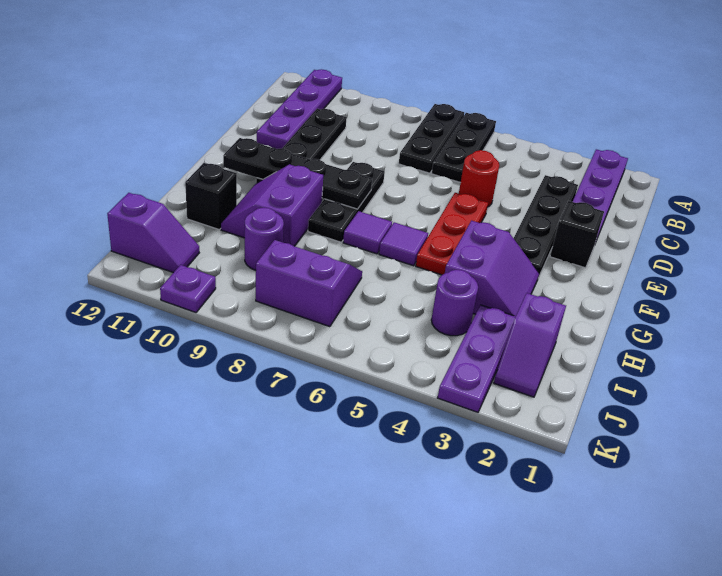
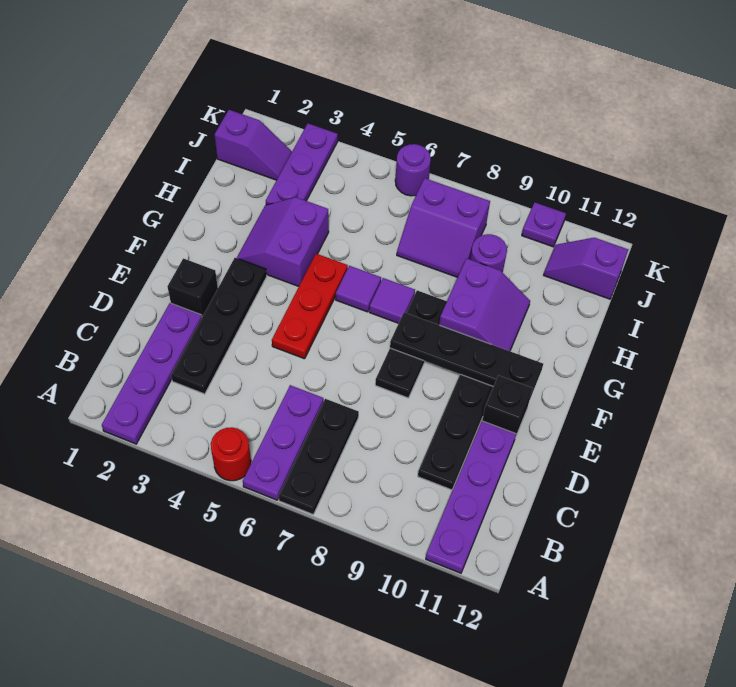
black 1x3 plate [432,113,496,183] -> purple 1x3 plate [243,385,323,500]
red 1x1 round brick [459,150,499,207] -> red 1x1 round brick moved to [211,427,251,481]
black 1x1 brick [185,163,237,229] -> black 1x1 brick moved to [482,375,533,435]
purple 1x2 slope [494,293,566,397] -> purple 1x2 slope turned to [214,110,292,180]
purple 1x1 round brick [431,270,478,336] -> purple 1x1 round brick moved to [395,144,431,196]

